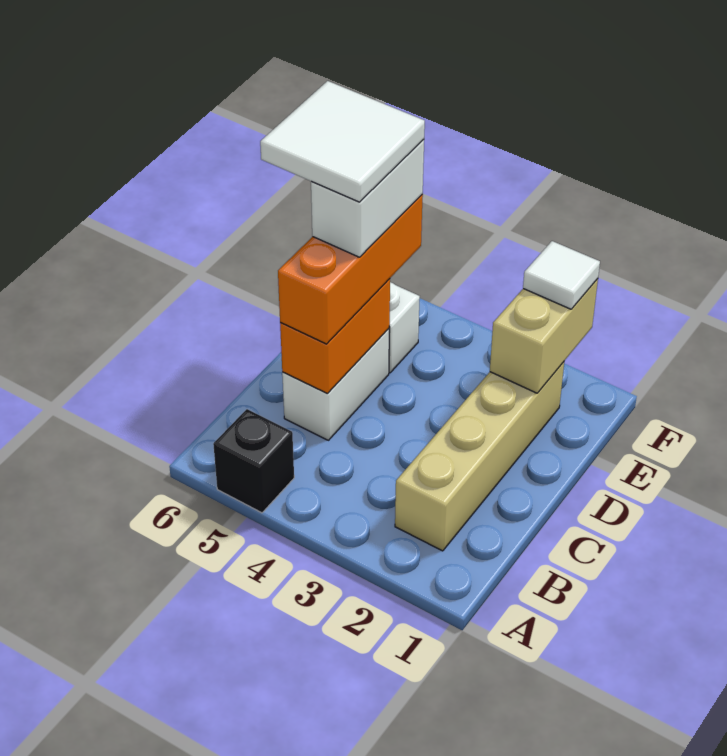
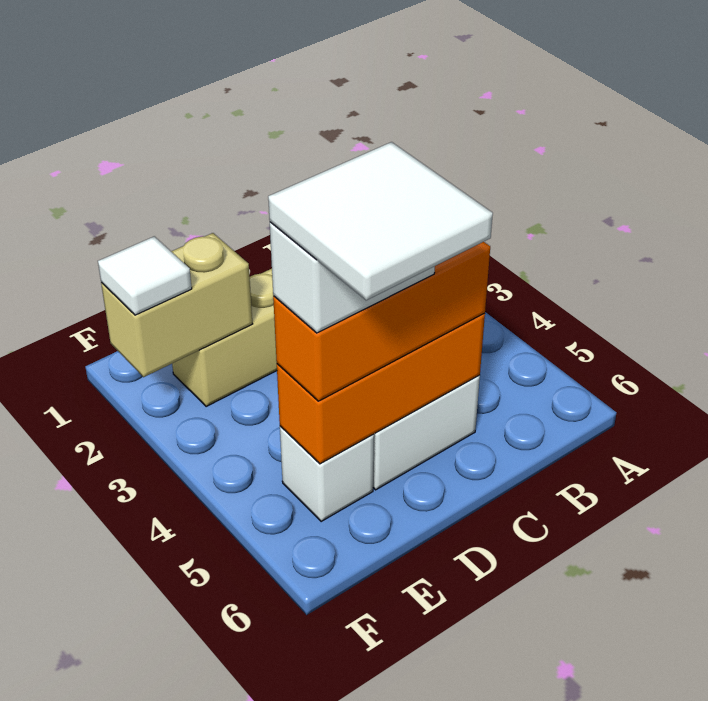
black 1x1 brick [213,409,294,513] -> none
orange 1x2 brick [280,279,390,393] -> orange 1x3 brick [277,313,485,464]

